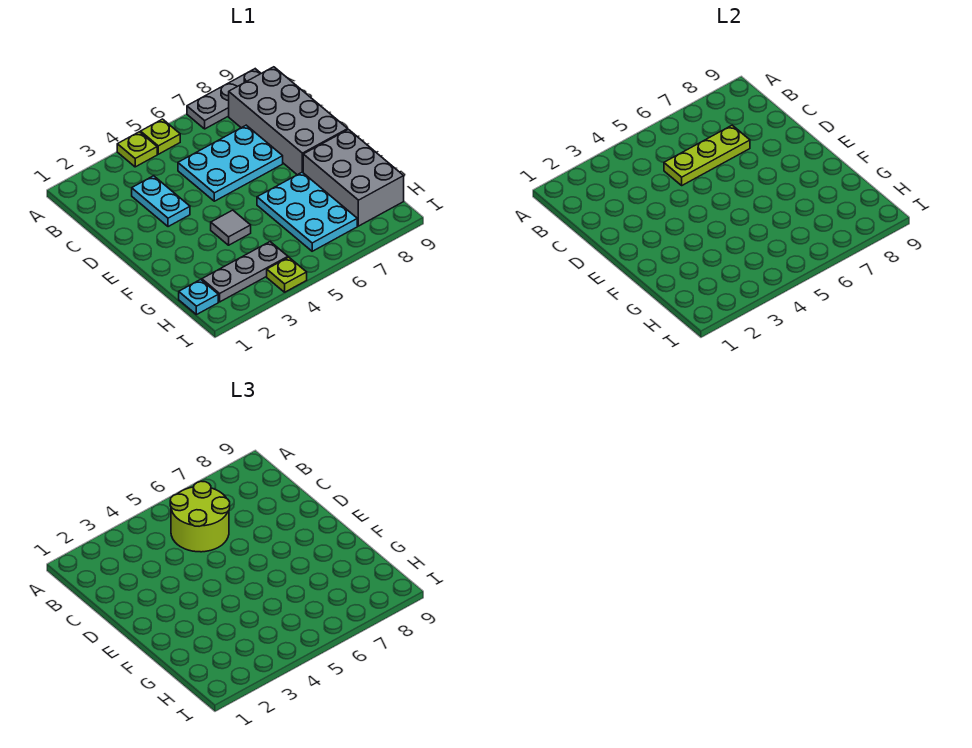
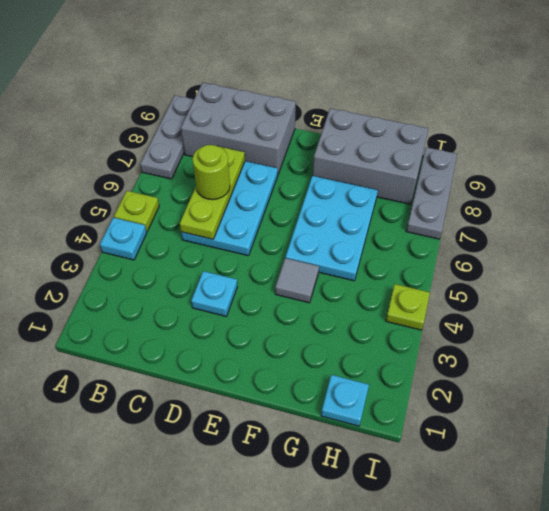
lime 1x1 plate [117,132,157,167] -> cyan 1x1 plate [100,218,147,260]
lime 2x2 round brick [170,481,230,552] -> lime 1x1 round brick [192,145,230,200]
grey 2x4 brick [229,67,348,175] -> grey 2x3 brick [181,82,296,174]
cyan 1x2 plate [132,176,190,227] -> cyan 1x1 plate [191,271,237,316]
cyan 2x3 plate [257,172,357,251] -> cyan 2x3 plate turned to [285,176,378,281]
grey 1x3 plate [202,242,288,302] -> grey 1x3 plate moved to [406,147,457,239]

